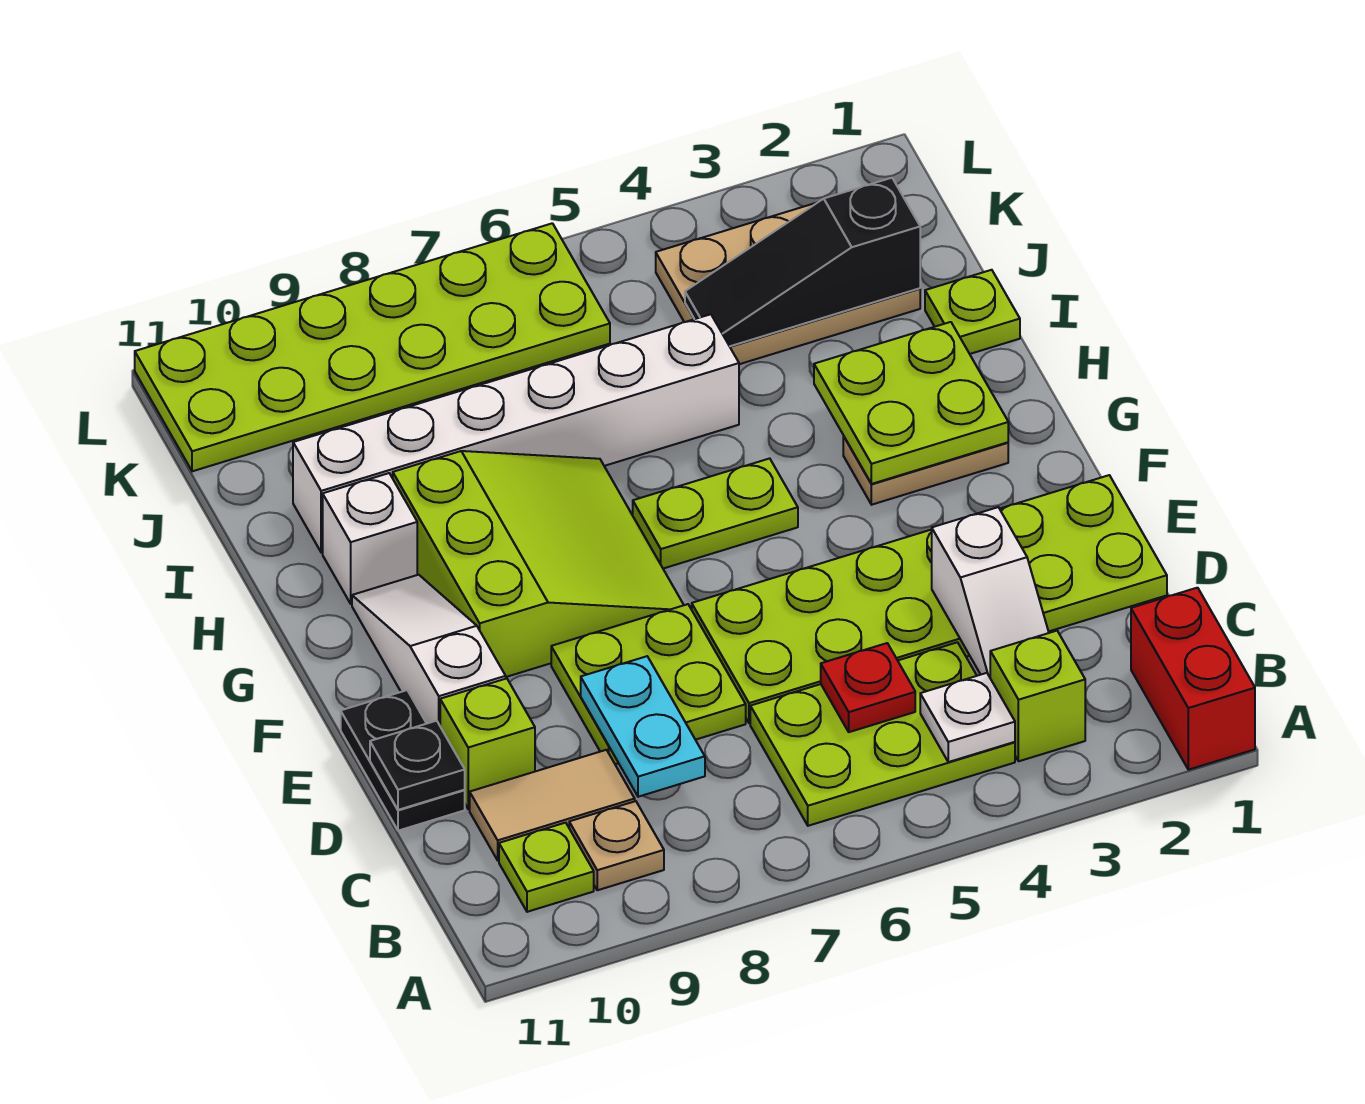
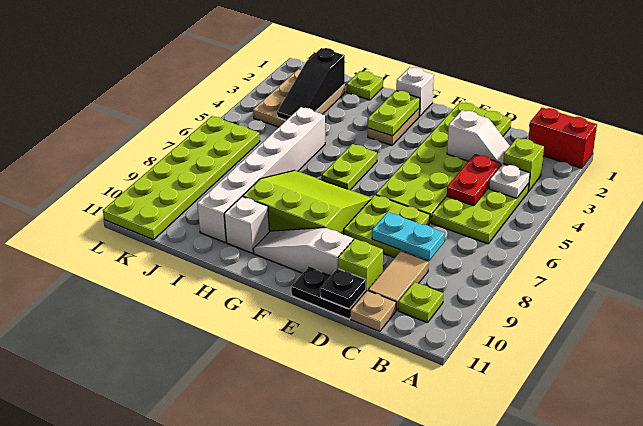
tan 1x1 plate [569,801,664,890] -> tan 1x1 plate moved to [351,291,396,331]
red 1x1 plate [821,643,915,732] -> red 1x2 plate [447,155,501,206]
none -> white 1x1 brick [396,67,434,116]
lime 2x2 plate [814,322,1008,484] -> lime 1x2 plate [368,91,420,136]

